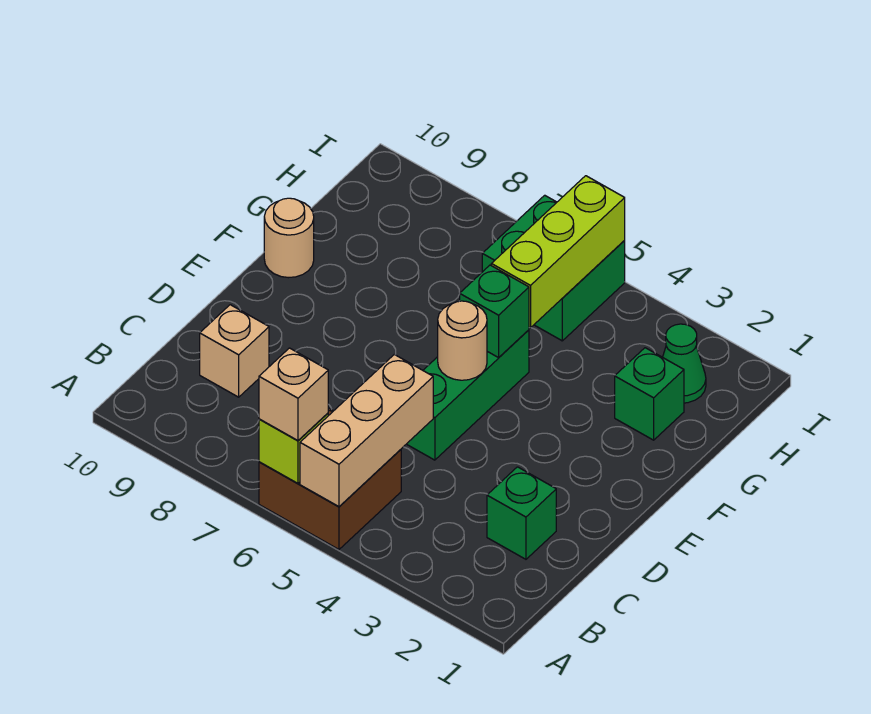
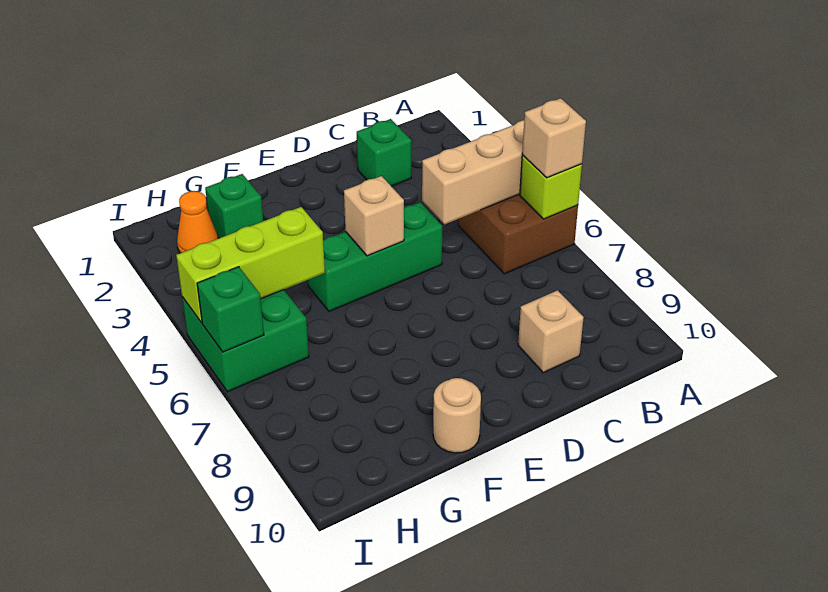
tan 1x1 round brick [438,301,487,380] -> tan 1x1 brick [344,176,404,256]
green 1x1 brick [460,265,529,358] -> green 1x1 brick moved to [197,267,264,352]
green 1x1 cone [663,324,706,403] -> orange 1x1 cone [177,191,218,253]

